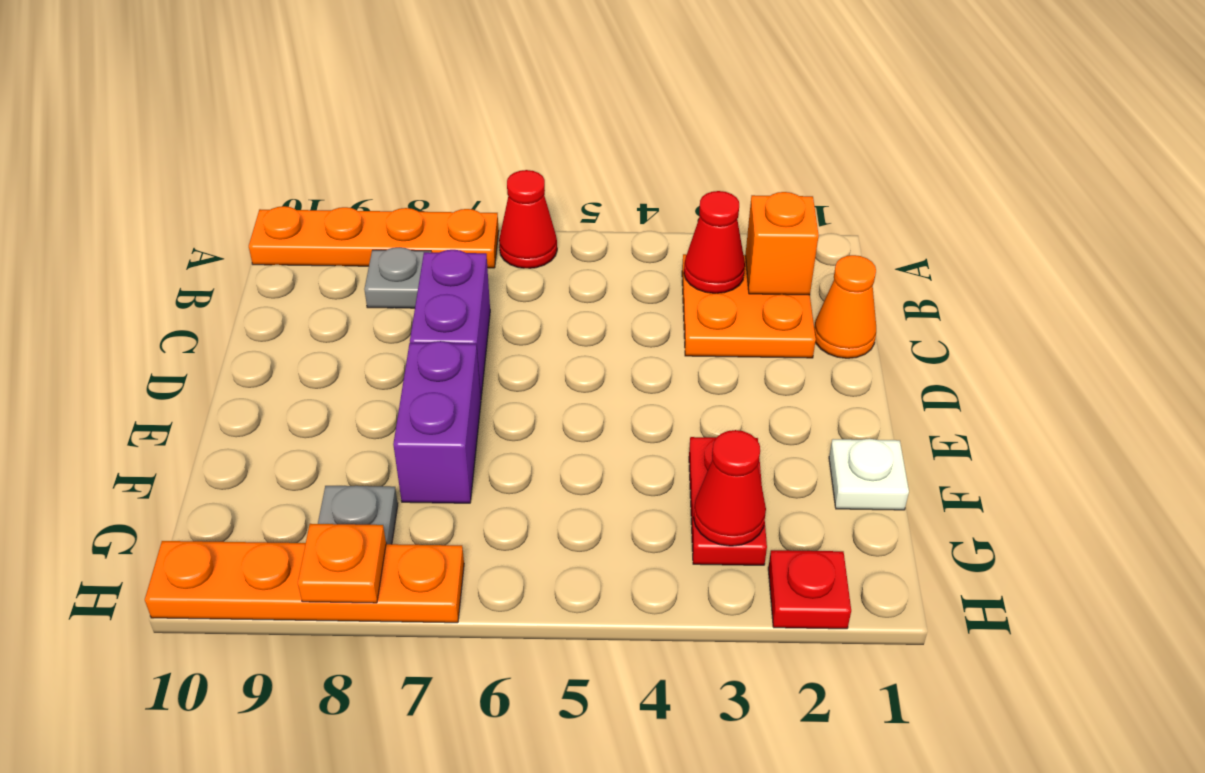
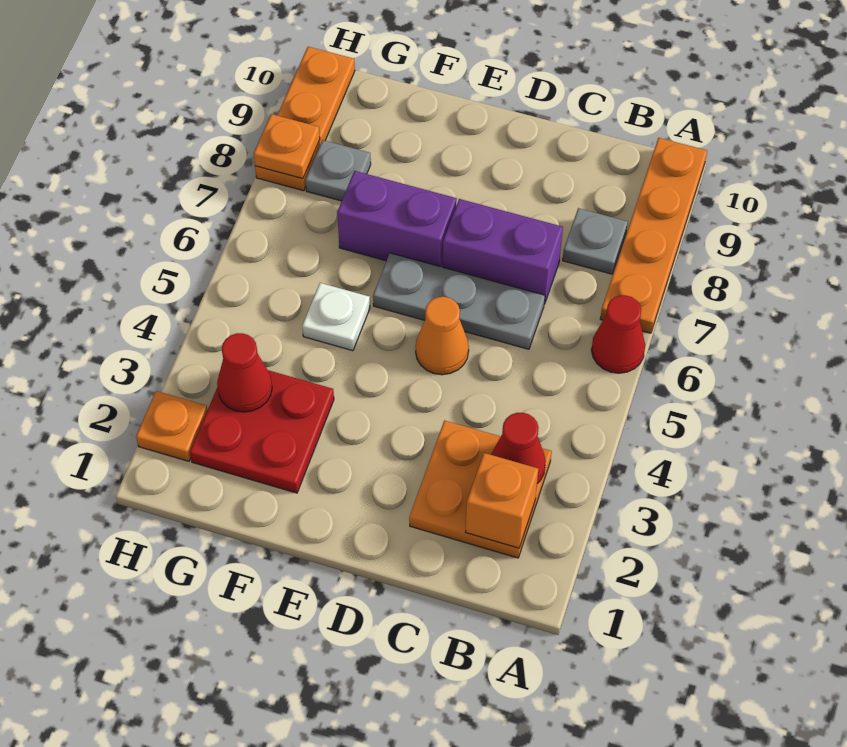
orange 1x1 cone [814,255,876,358] -> orange 1x1 cone moved to [416,297,469,375]
none -> grey 1x3 plate [373,253,545,349]
white 1x1 plate [829,439,909,510] -> white 1x1 plate moved to [302,283,370,351]
red 1x2 plate [689,437,767,565] -> red 2x2 plate [190,370,334,493]
red 1x1 plate [768,550,851,629] -> orange 1x1 plate [136,391,207,461]
orange 1x4 plate [145,541,464,623] -> orange 1x3 plate [255,47,355,191]

